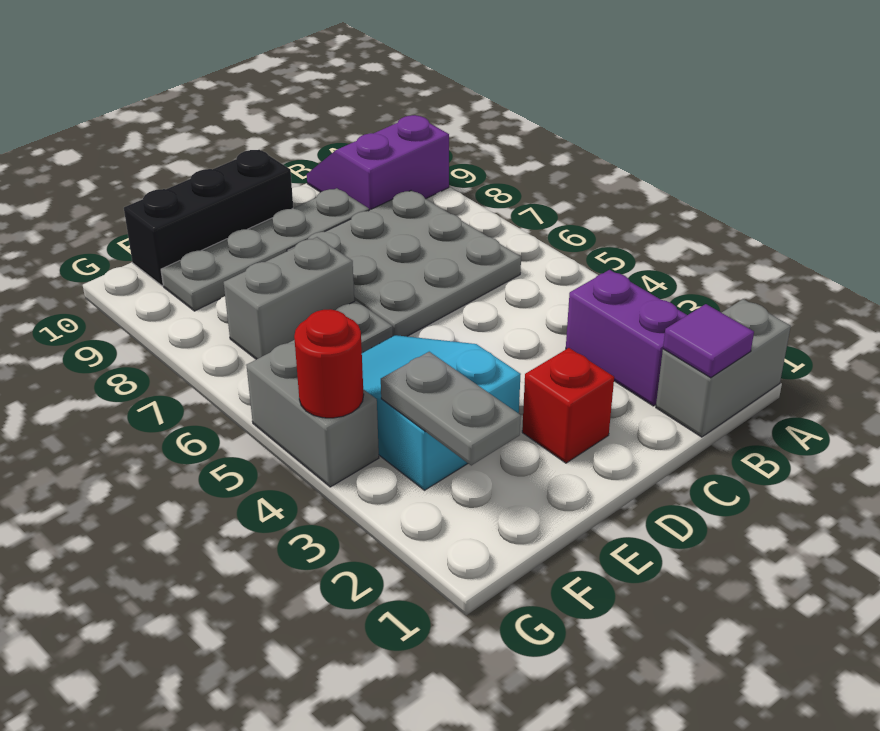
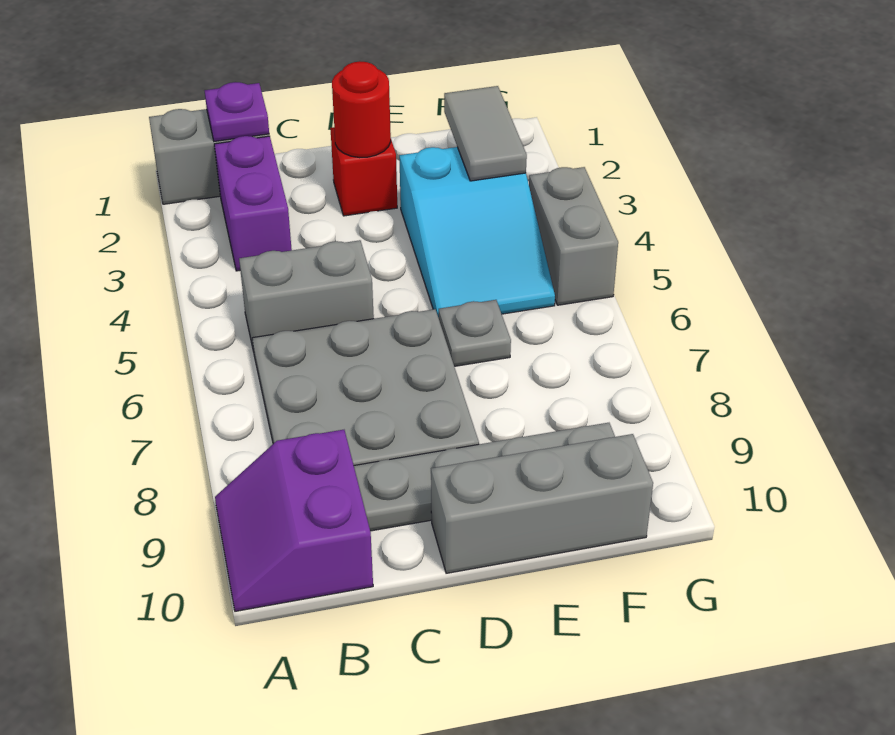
purple 2x2 slope [307,115,449,210] -> purple 2x2 slope turned to [215,430,373,611]
purple 1x1 tile [663,304,754,378] -> purple 1x1 plate [205,82,269,141]
black 1x3 brick [124,150,293,286] -> grey 1x3 brick [431,434,653,573]
grey 1x2 brick [224,237,354,359] -> grey 1x2 brick moved to [239,240,374,352]
grey 1x2 plate [381,352,521,465] -> grey 1x2 tile [444,86,527,181]
red 1x1 round brick [294,309,364,418] -> red 1x1 round brick moved to [332,61,391,158]

